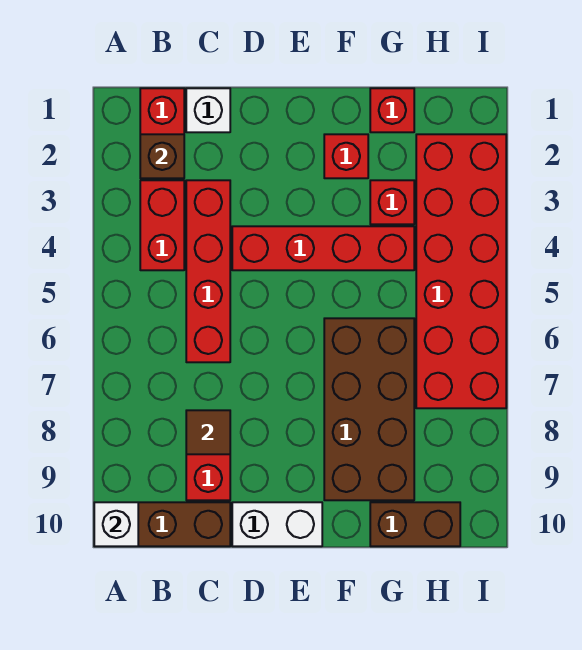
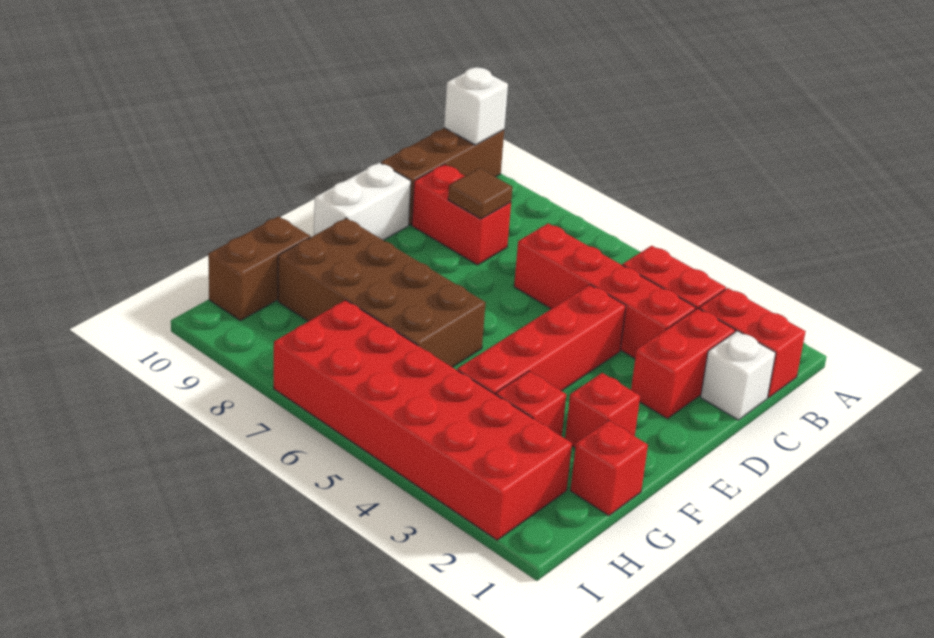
brown 1x1 brick [140,134,184,178] -> none
none -> red 1x2 brick [631,308,735,418]

